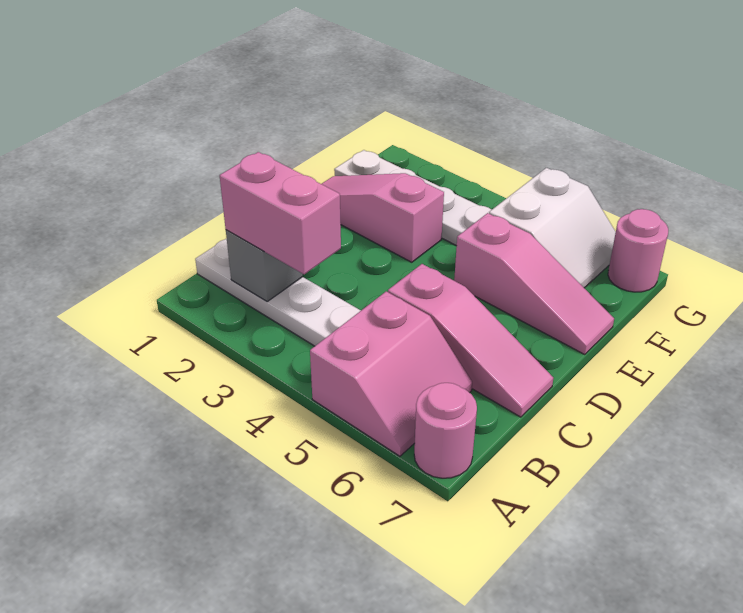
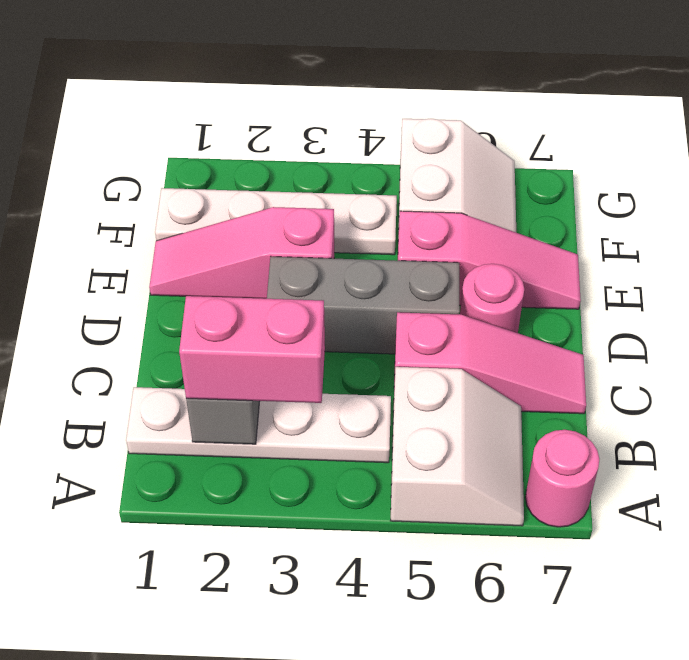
pink 2x2 slope [310,291,472,456] -> white 2x2 slope [390,367,524,526]
none -> grey 1x3 brick [267,257,460,354]
pink 1x1 round brick [608,209,668,292] -> pink 1x1 round brick moved to [460,264,524,333]

